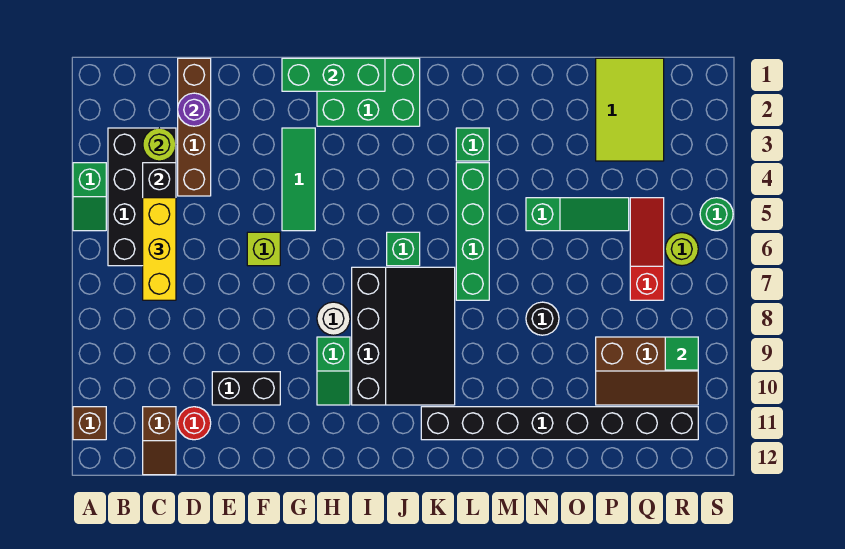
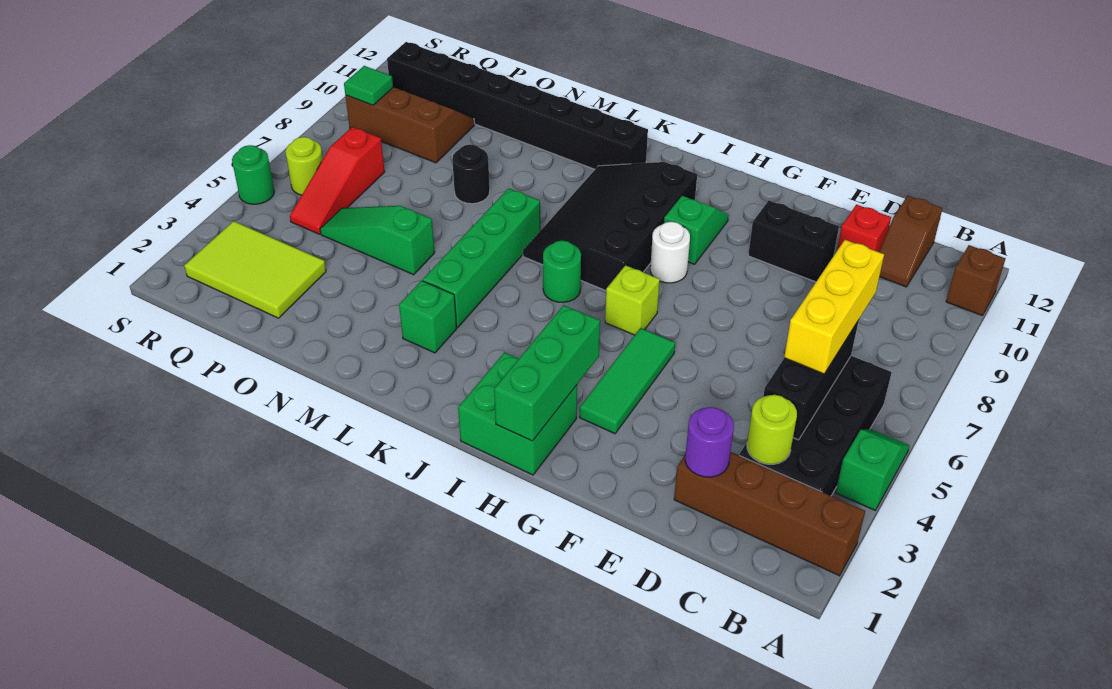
brown 1x2 slope [143,407,176,475] -> brown 1x2 slope turned to [879,196,943,287]
brown 1x4 brick [178,58,211,196] -> brown 1x4 brick turned to [674,452,865,576]
red 1x1 round brick [178,407,211,440] -> red 1x1 brick [837,205,891,252]
lime 1x1 brick [247,232,280,266] -> lime 1x1 brick moved to [605,265,660,335]
green 1x3 brick [282,58,385,91] -> green 1x3 brick turned to [494,305,600,441]
green 2x3 brick [317,58,420,126] -> green 2x2 brick [458,353,577,475]
green 1x1 brick [387,232,420,266] -> green 1x1 round brick [543,240,581,303]
lime 2x3 tile [596,58,664,161] -> lime 2x3 tile turned to [184,221,326,318]

